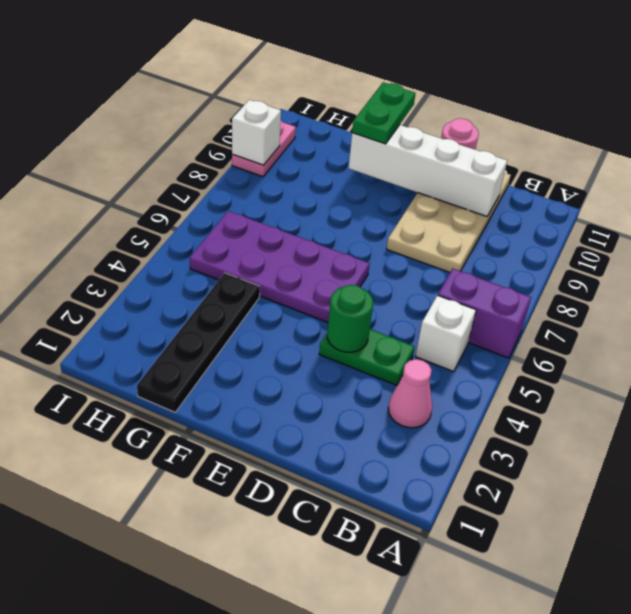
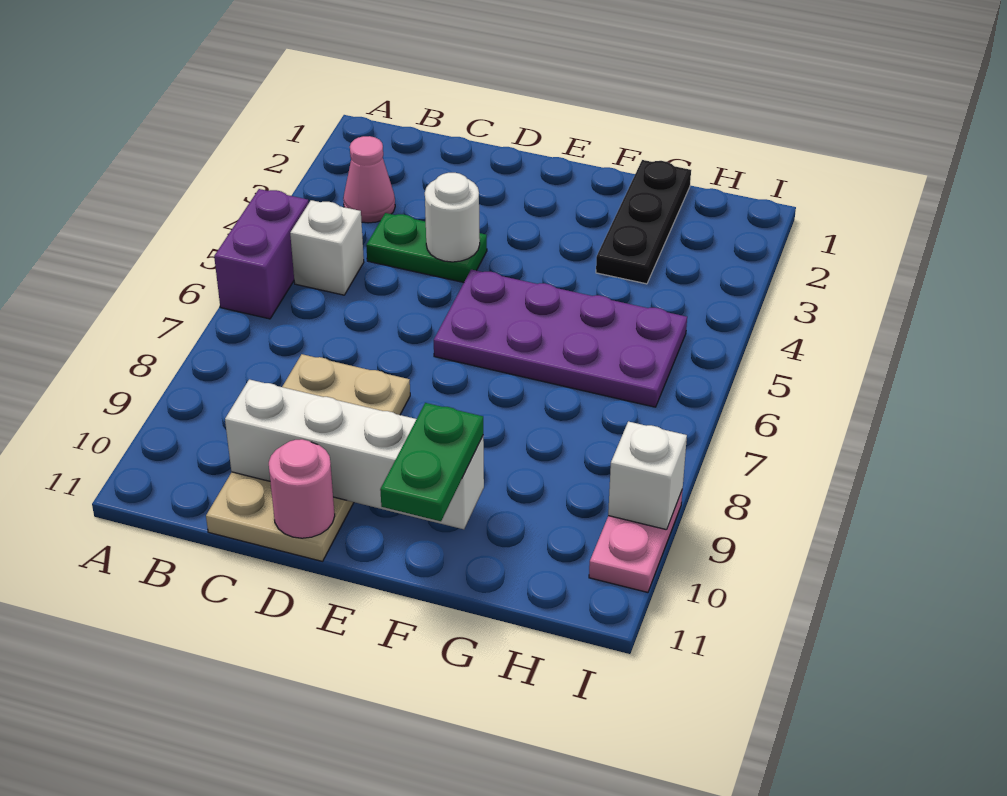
purple 1x2 brick [438,269,531,358] -> purple 1x2 brick turned to [214,189,309,319]
green 1x1 round brick [327,285,373,352] -> white 1x1 round brick [425,173,480,262]
black 1x4 plate [137,273,260,412] -> black 1x3 plate [596,160,691,284]

